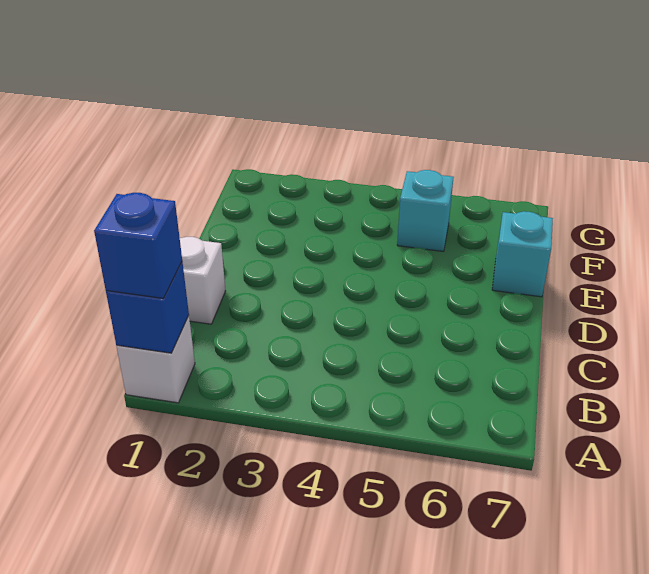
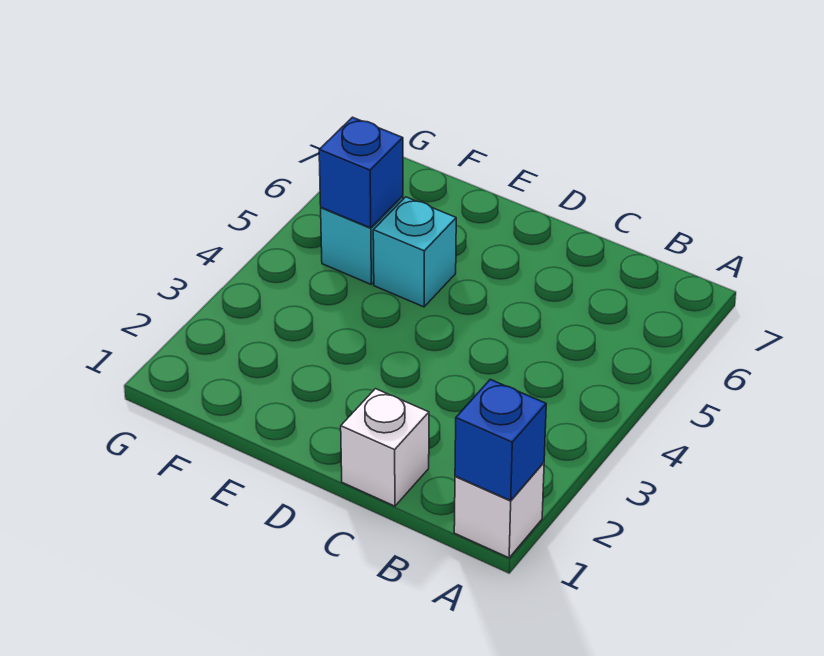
blue 1x1 brick [94,193,182,298] -> blue 1x1 brick moved to [319,117,403,228]
cyan 1x1 brick [492,211,553,297] -> cyan 1x1 brick moved to [373,197,456,307]

